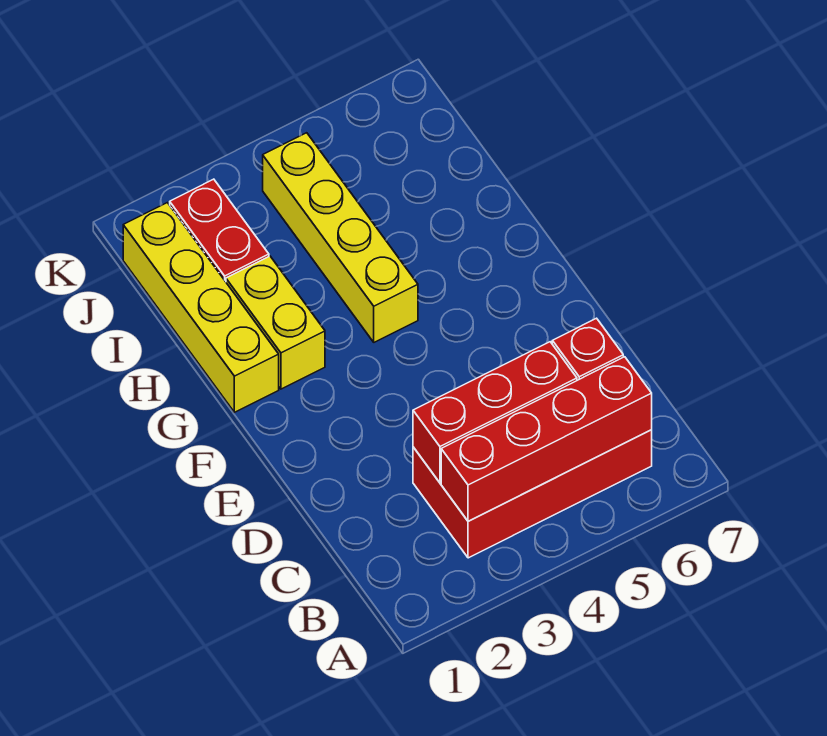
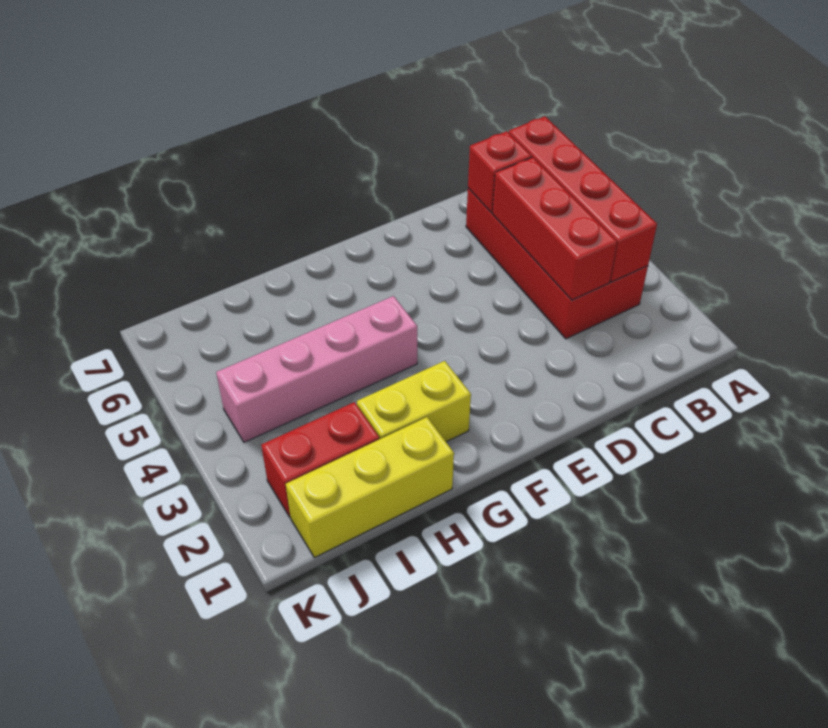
yellow 1x4 brick [123,203,279,412] -> yellow 1x3 brick [286,417,454,558]
yellow 1x4 brick [263,133,418,342] -> pink 1x4 brick [216,296,417,442]

